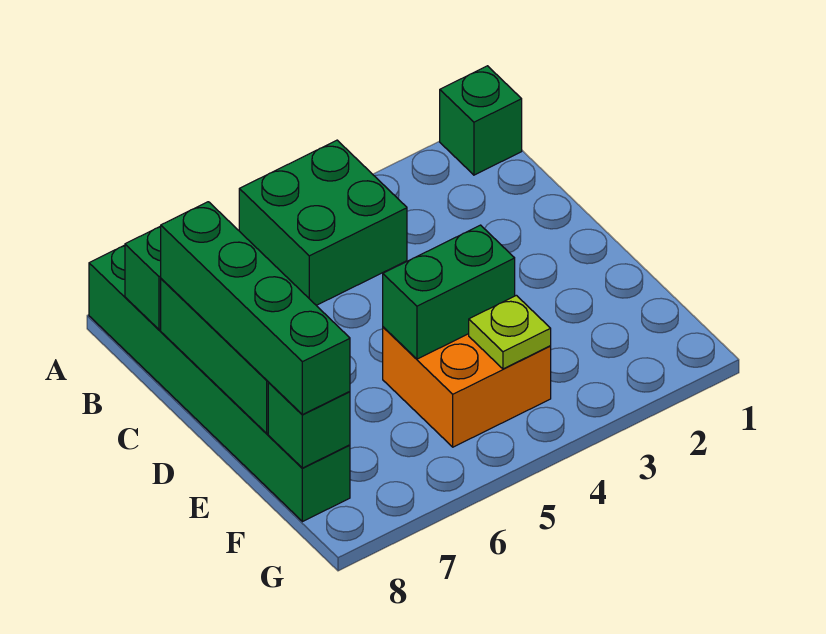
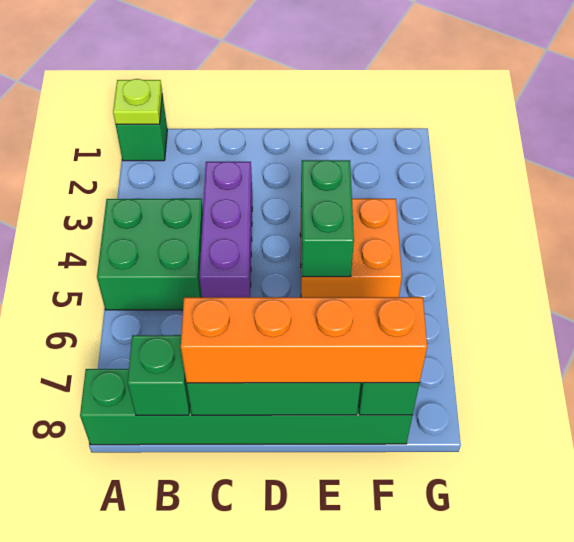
none -> purple 1x3 brick [199,161,252,297]
green 1x4 brick [161,202,350,415] -> orange 1x4 brick [181,297,427,383]
lime 1x1 plate [469,295,551,369] -> lime 1x1 plate moved to [113,79,162,124]

